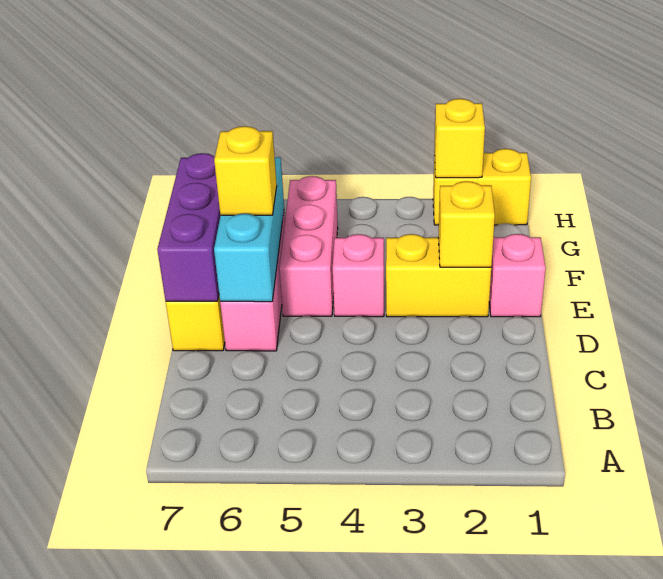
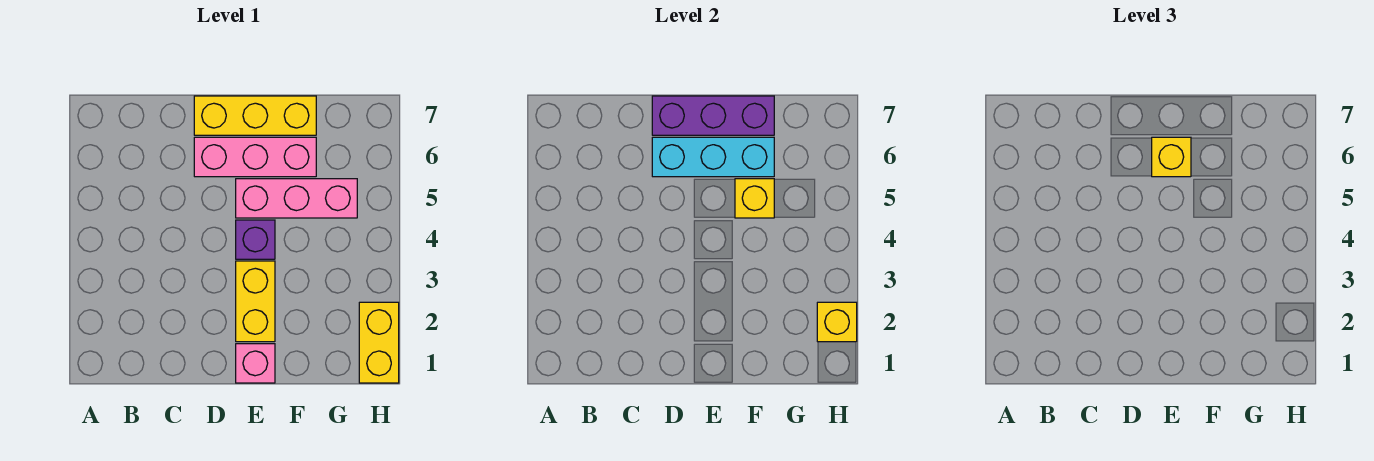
yellow 1x1 brick [438,181,495,267] -> yellow 1x1 brick moved to [735,179,774,218]
pink 1x1 brick [333,234,384,317] -> purple 1x1 brick [236,220,275,259]

